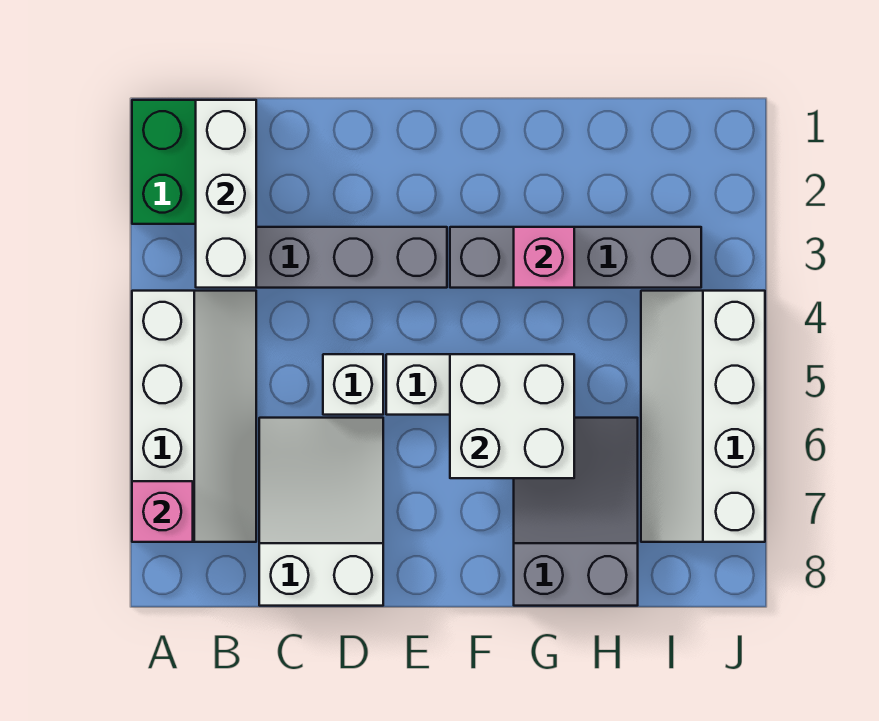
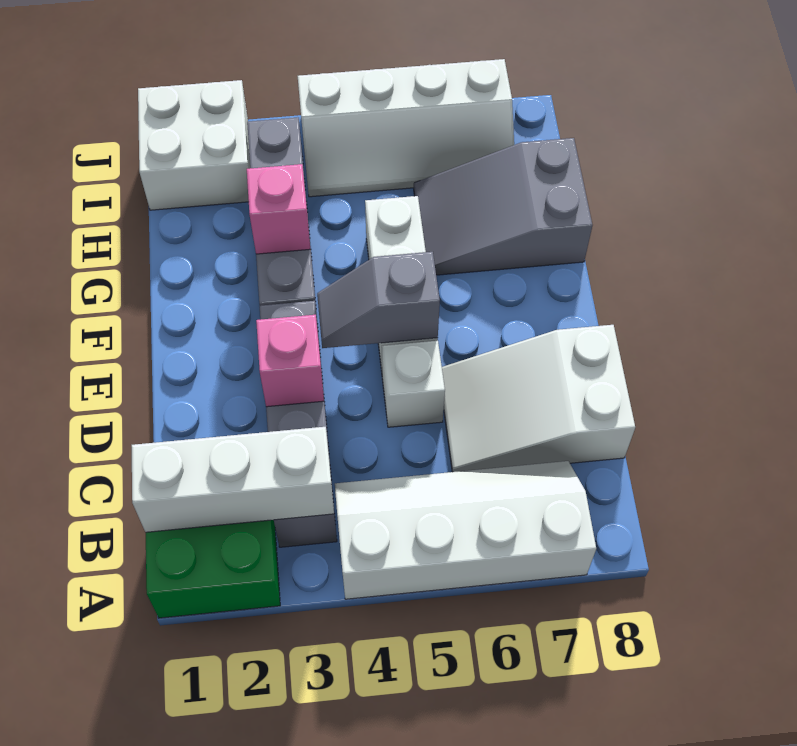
pink 1x1 brick [132,481,193,542] -> pink 1x1 brick moved to [256,315,324,407]
none -> grey 1x2 slope [317,252,440,348]
white 2x2 brick [450,354,574,478] -> white 2x2 brick moved to [138,80,250,210]

